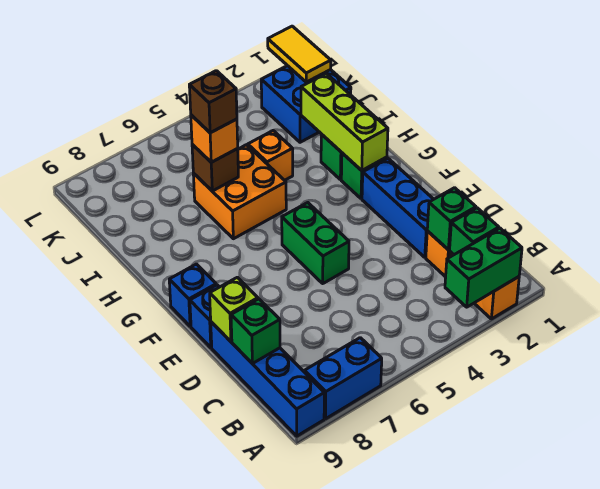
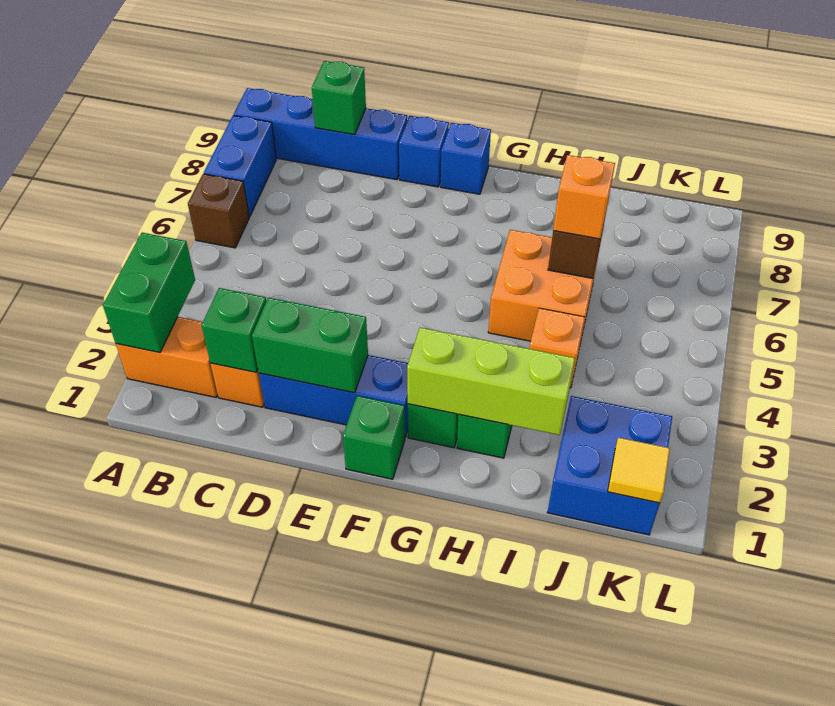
green 1x1 brick [449,208,499,255] -> green 1x1 brick moved to [343,396,405,479]
lime 1x1 brick [210,277,258,341] -> none
green 1x2 brick [282,203,349,283] -> green 1x2 brick moved to [252,298,368,393]
brown 1x1 brick [189,71,237,133] -> brown 1x1 brick moved to [188,174,249,248]
yellow 1x2 tile [268,26,331,82] -> yellow 1x1 tile [608,438,670,503]

